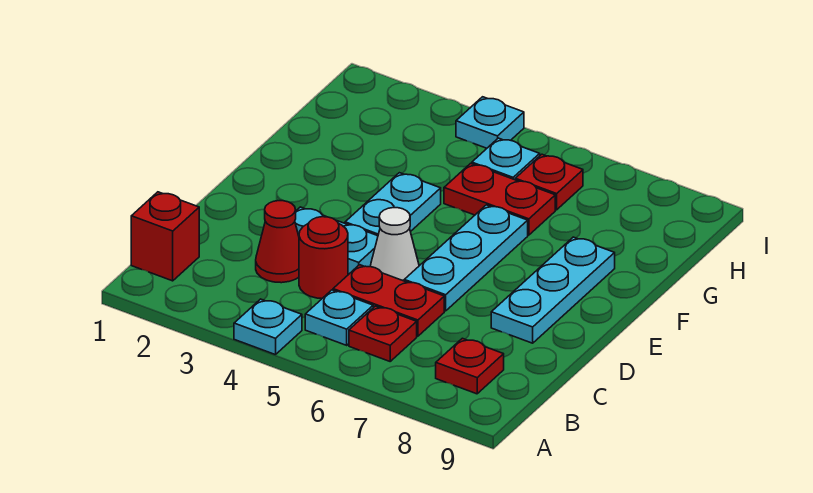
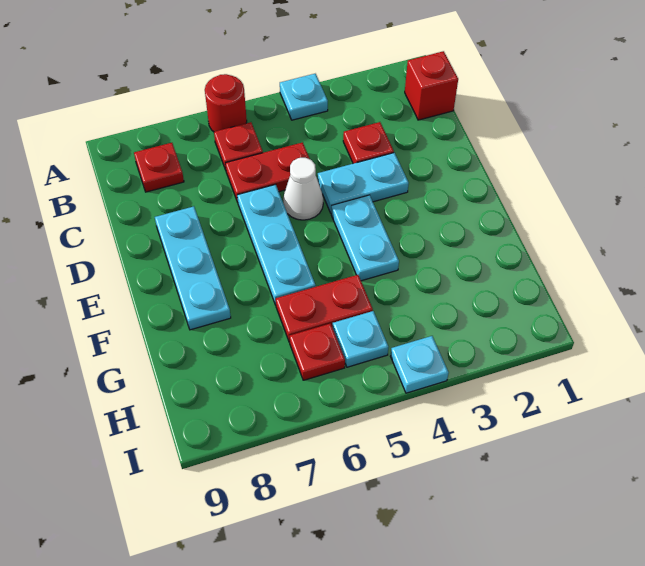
cyan 1x1 plate [305,290,373,345] -> none
red 1x1 cone [256,201,299,283] -> red 1x1 plate [343,122,394,164]
red 1x1 round brick [299,217,348,298] -> red 1x1 round brick moved to [205,74,247,132]

